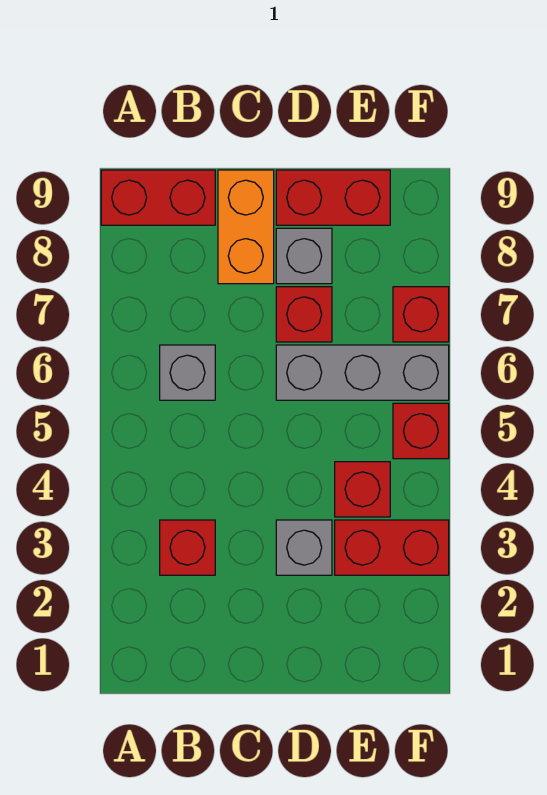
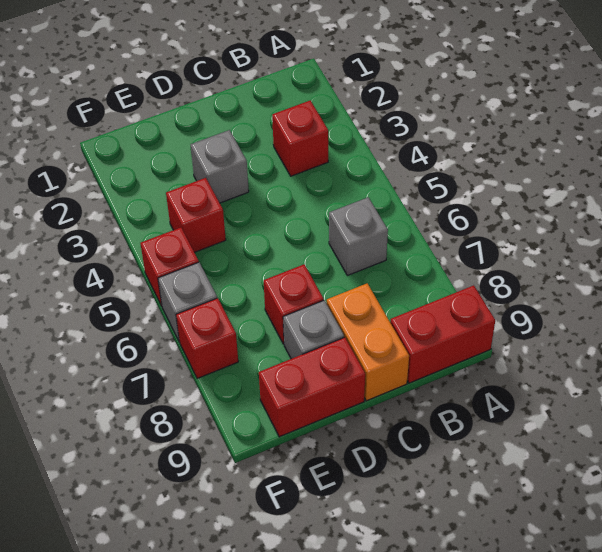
grey 1x3 brick [276,345,449,400] -> grey 1x1 brick [158,262,217,342]
red 1x2 brick [335,520,449,575] -> none

